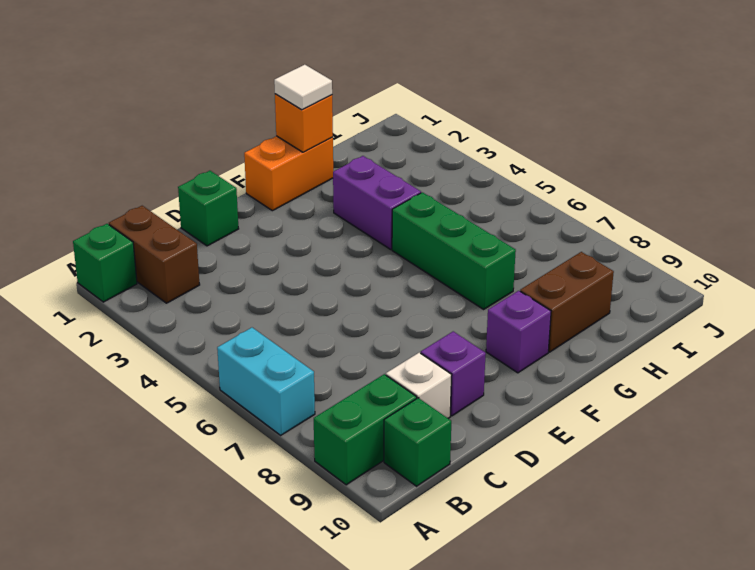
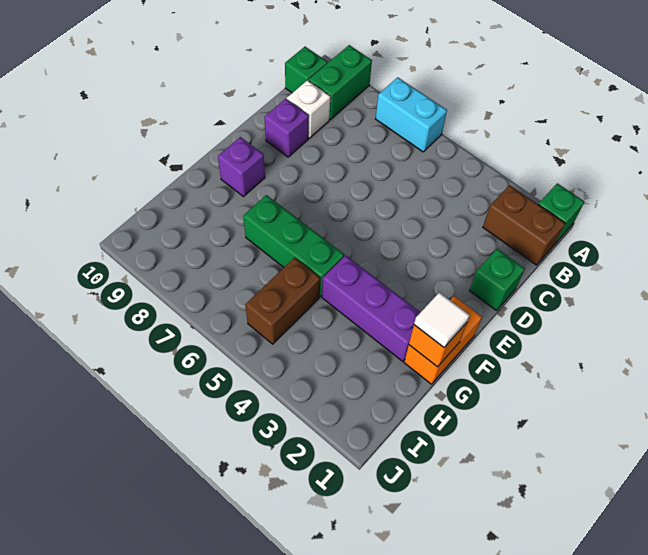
purple 1x2 brick [333,156,421,249] -> purple 1x3 brick [322,255,420,362]
brown 1x2 brick [520,252,614,352] -> brown 1x2 brick moved to [245,258,320,344]

